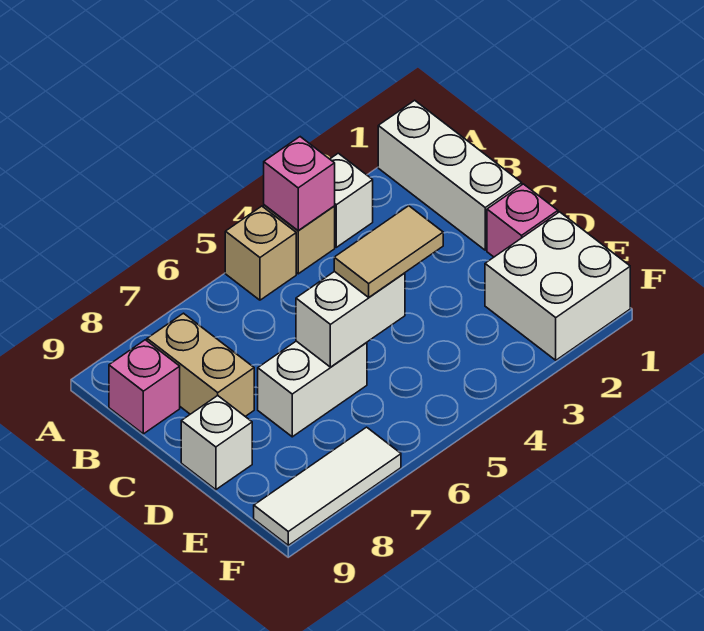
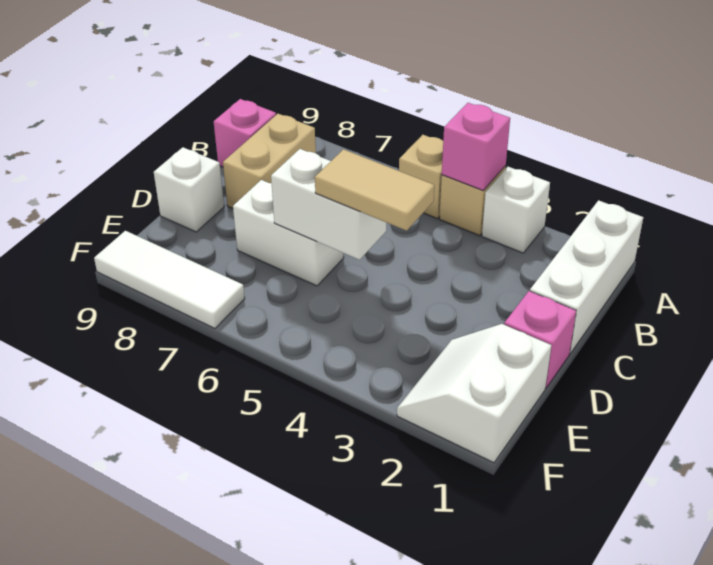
white 2x2 brick [485,212,630,360] -> white 2x2 slope [397,324,552,463]

